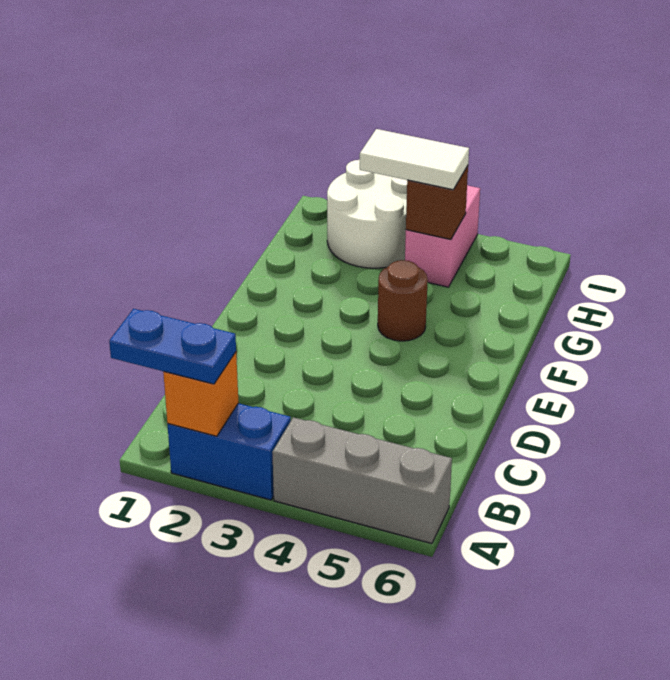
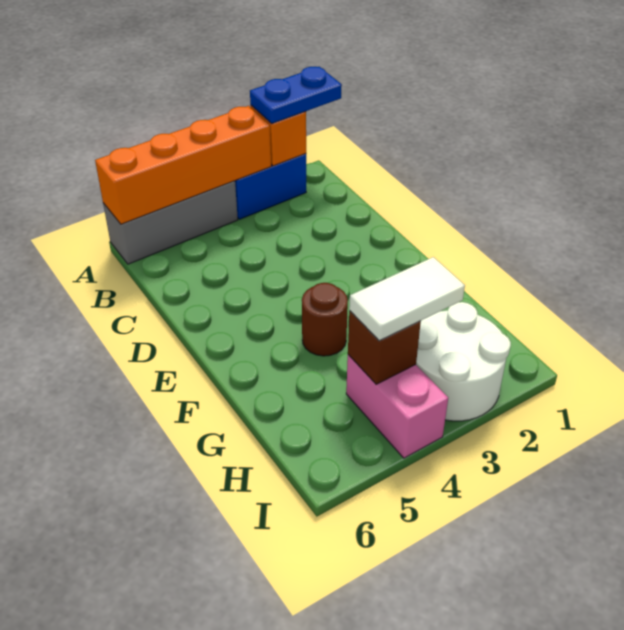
none -> orange 1x4 brick [95,106,271,224]

